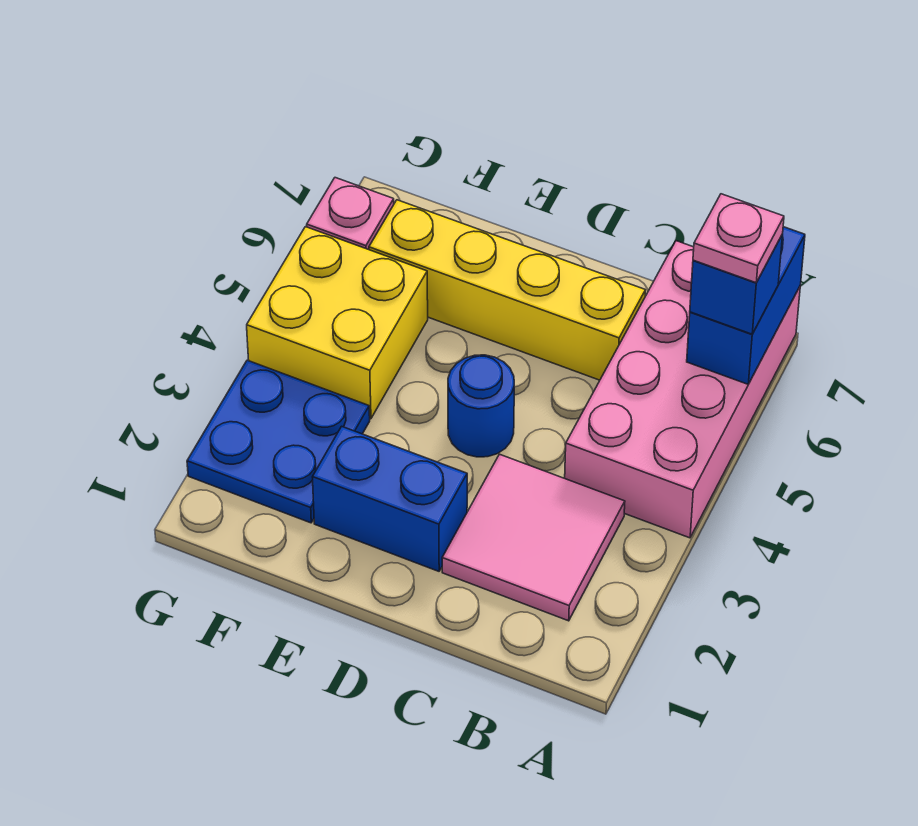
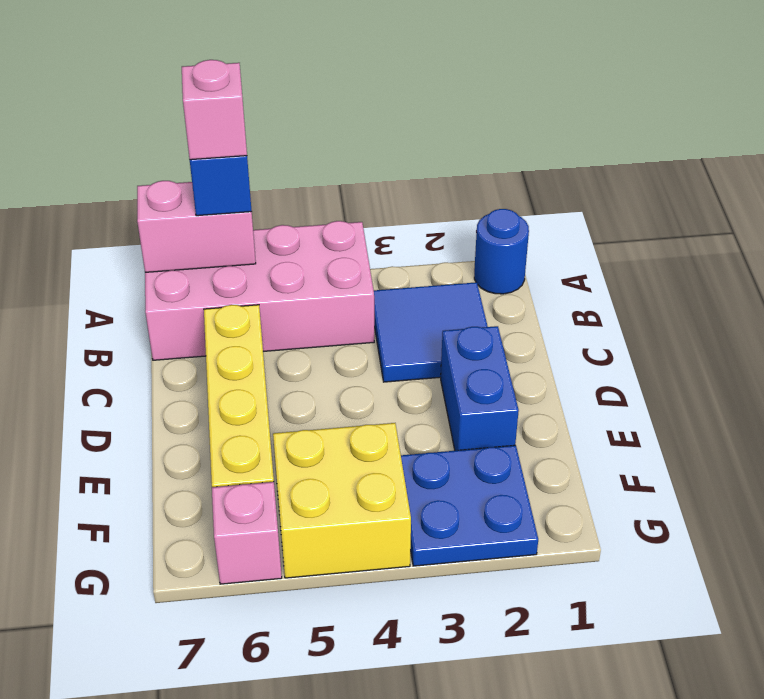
blue 1x2 brick [687,227,805,384] -> pink 1x2 brick [137,181,256,272]
pink 1x1 plate [693,194,784,283] -> pink 1x1 brick [182,60,247,160]
pink 2x2 tile [442,454,625,621] -> blue 2x2 tile [374,282,488,382]
blue 1x1 round brick [448,355,514,457] -> blue 1x1 round brick moved to [474,209,529,294]

